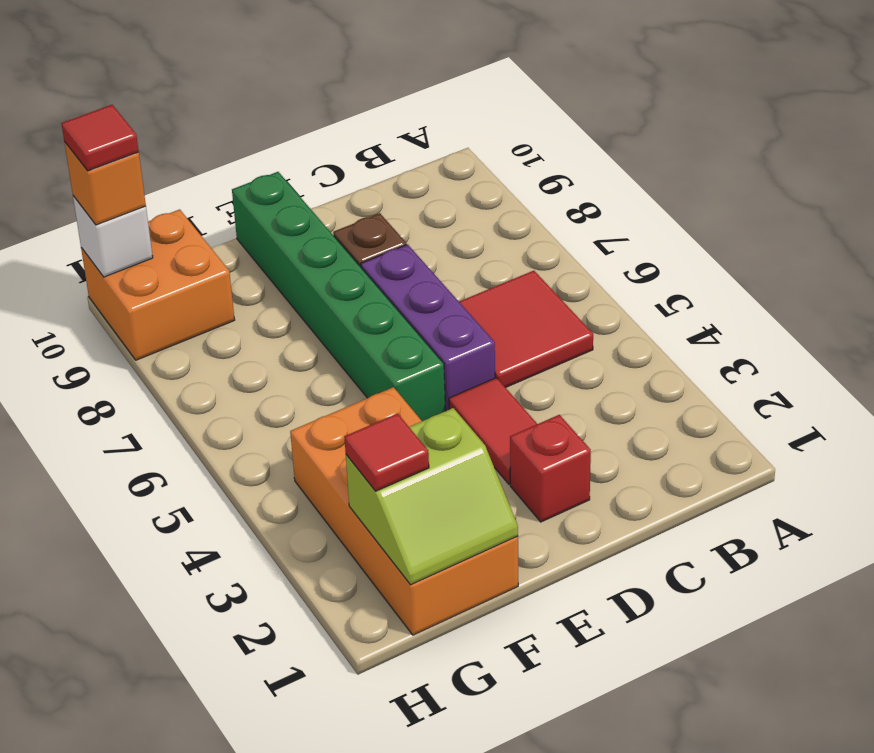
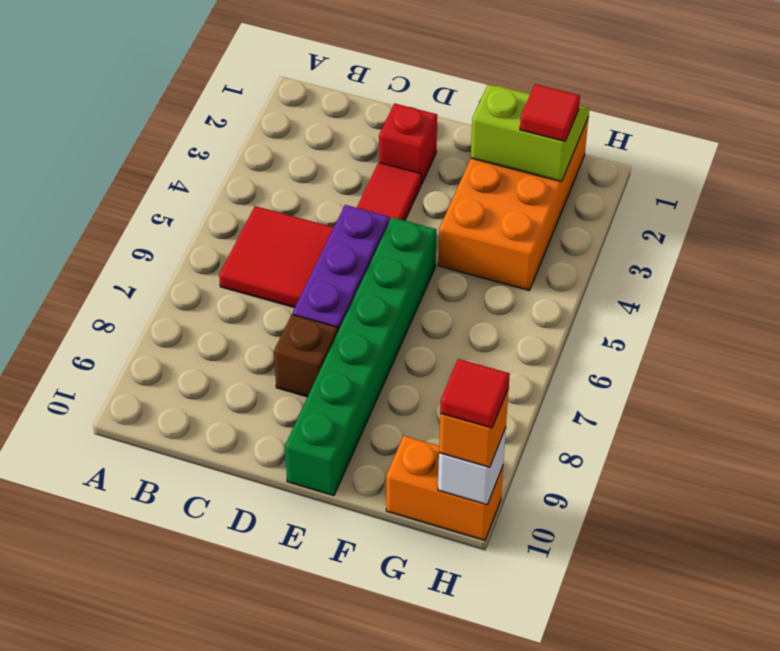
orange 2x2 brick [81,209,235,360] -> orange 1x2 brick [386,436,503,540]

